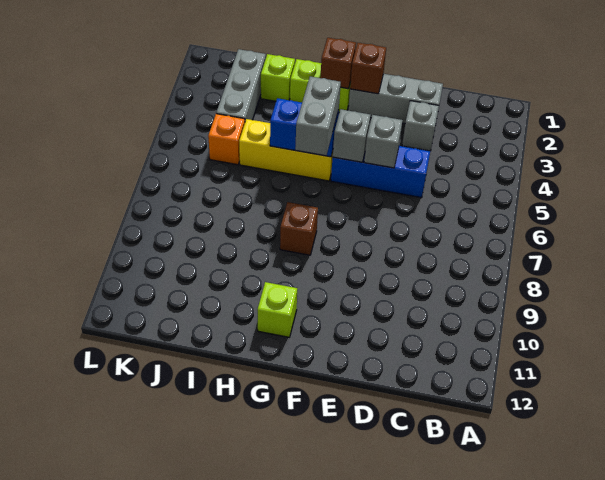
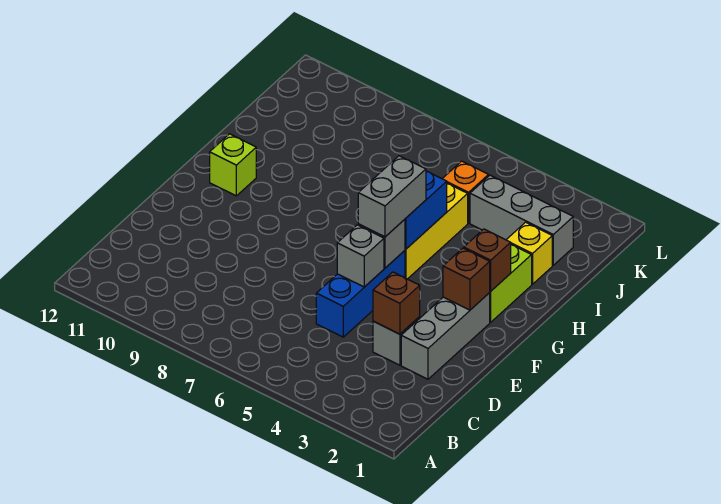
grey 1x2 brick [295,76,341,155] -> grey 1x2 brick turned to [358,156,426,237]
brown 1x1 brick [280,202,318,255] -> brown 1x1 brick moved to [373,272,420,334]
lime 1x1 brick [261,54,295,101] -> yellow 1x1 brick [506,222,552,284]

